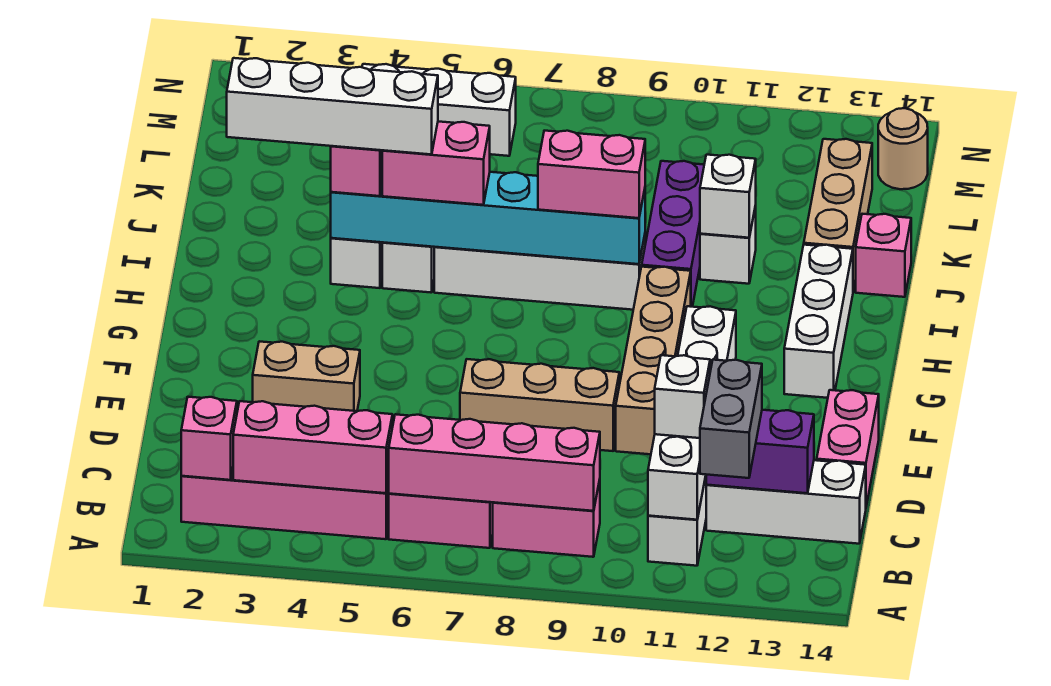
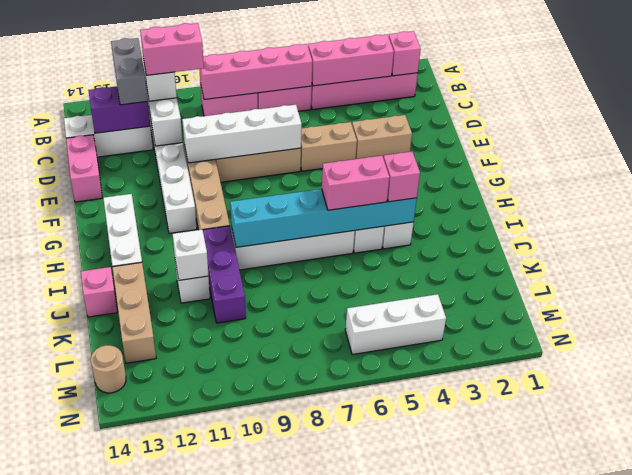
none -> tan 1x2 brick [301,122,357,171]
white 1x4 brick [227,58,438,154] -> white 1x4 brick moved to [182,105,302,163]
pink 1x2 brick [538,131,645,218] -> pink 1x2 brick moved to [140,23,204,75]

